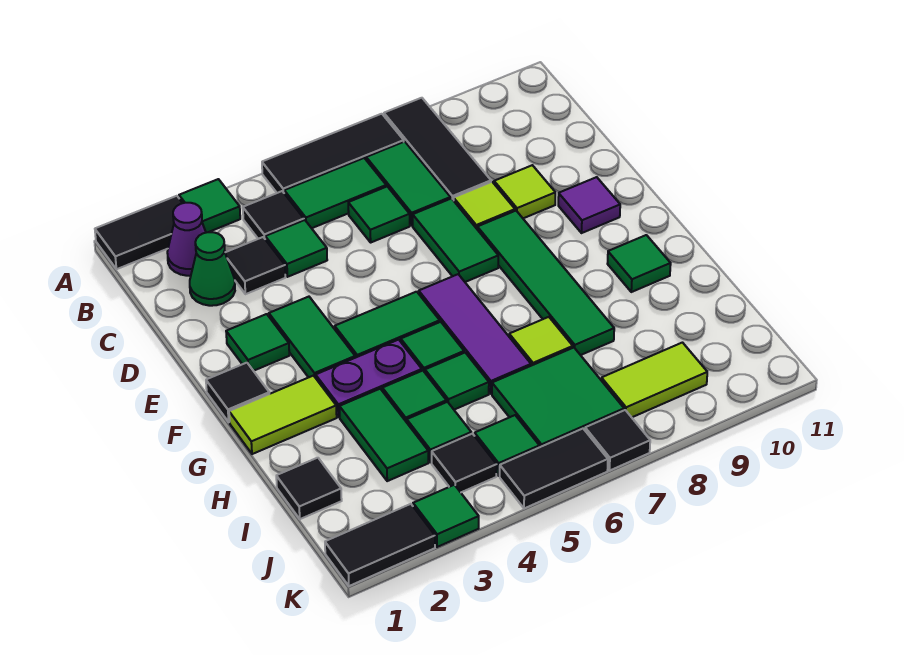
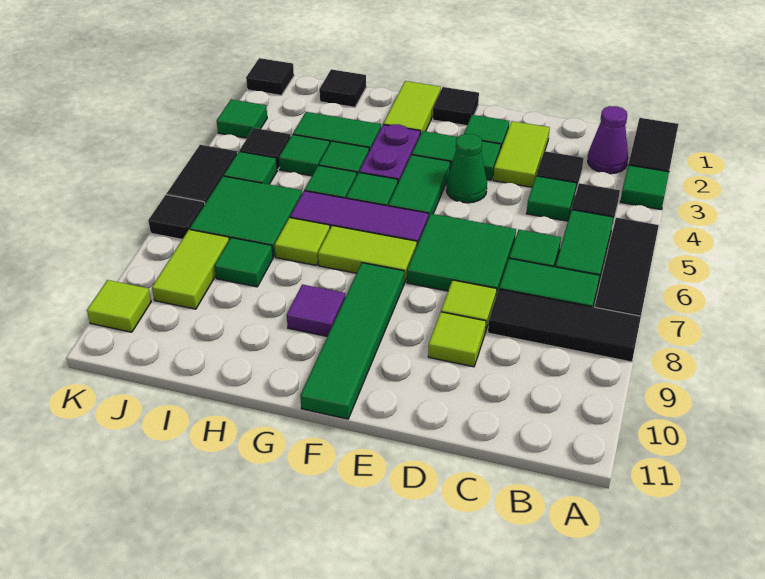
green 1x1 cone [190,232,235,306] -> green 1x1 cone moved to [446,134,487,203]
none -> lime 1x2 tile [493,121,550,187]
green 1x2 tile [413,199,498,282] -> green 2x2 tile [407,214,516,296]
green 1x4 tile [477,211,614,355] -> green 1x4 tile turned to [300,263,404,419]
purple 1x1 tile [558,177,620,233] -> purple 1x1 tile moved to [287,284,345,336]
none -> lime 1x2 tile [318,226,417,283]
green 1x1 tile [607,235,671,292] -> green 1x1 tile moved to [214,238,273,287]
black 1x2 tile [325,504,435,586] -> black 1x1 tile [246,58,294,95]
none -> lime 1x1 tile [87,280,151,332]

